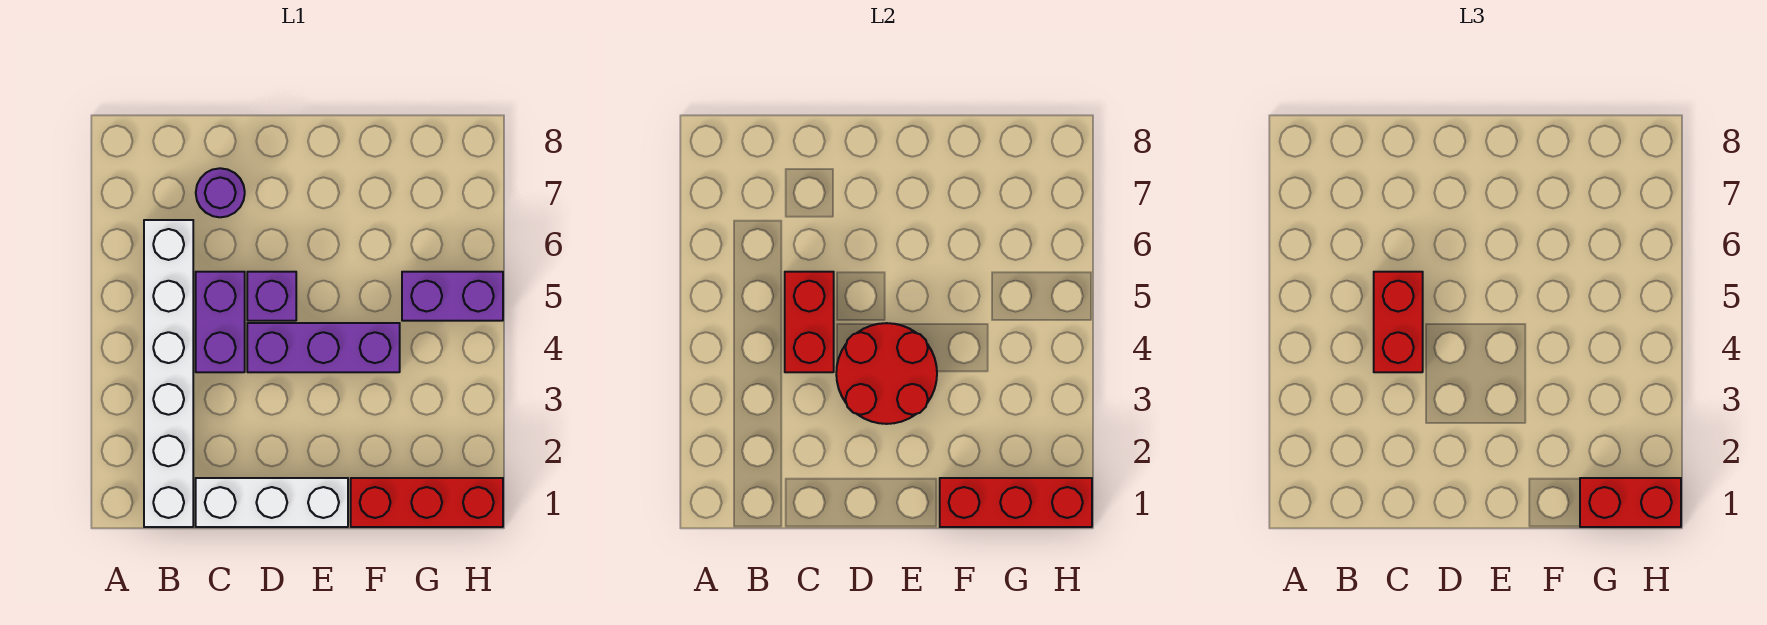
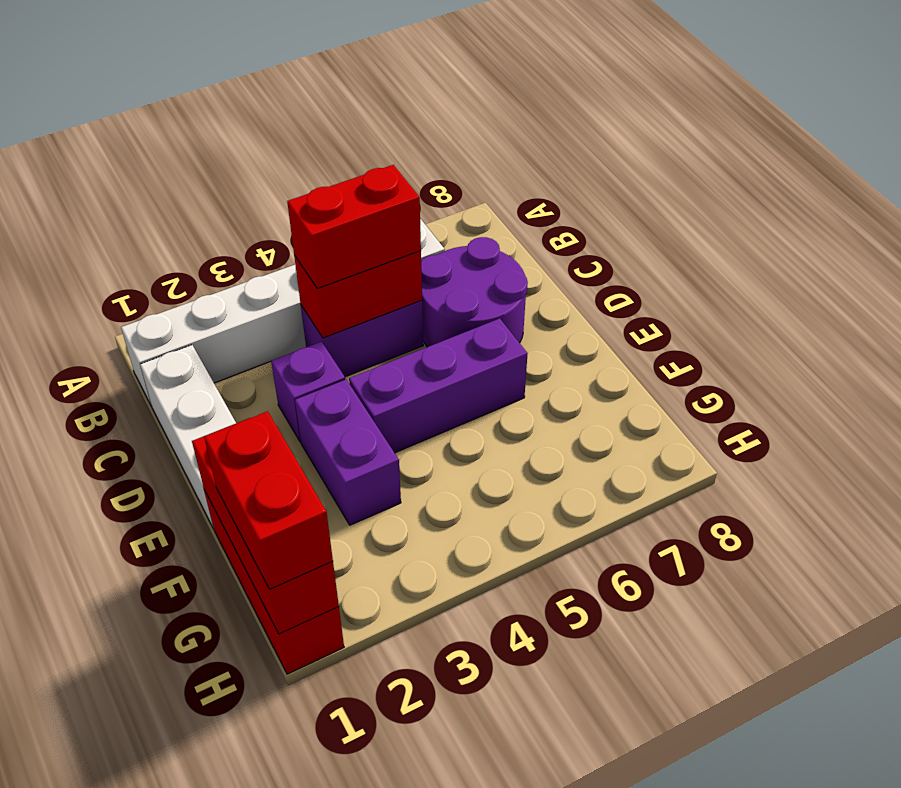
purple 1x1 round brick [196,168,245,217] -> purple 2x2 round brick [421,237,528,347]
red 2x2 round brick [836,323,937,424] -> none
purple 1x3 brick [247,323,400,372] -> purple 1x3 brick turned to [349,318,528,453]
purple 1x1 brick [247,272,296,321] -> purple 1x1 brick moved to [271,342,345,442]
purple 1x2 brick [402,272,503,321] -> purple 1x2 brick moved to [295,379,401,525]

